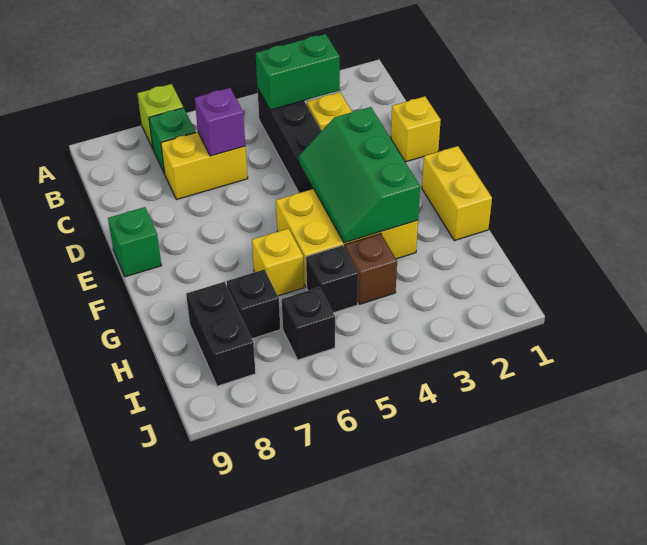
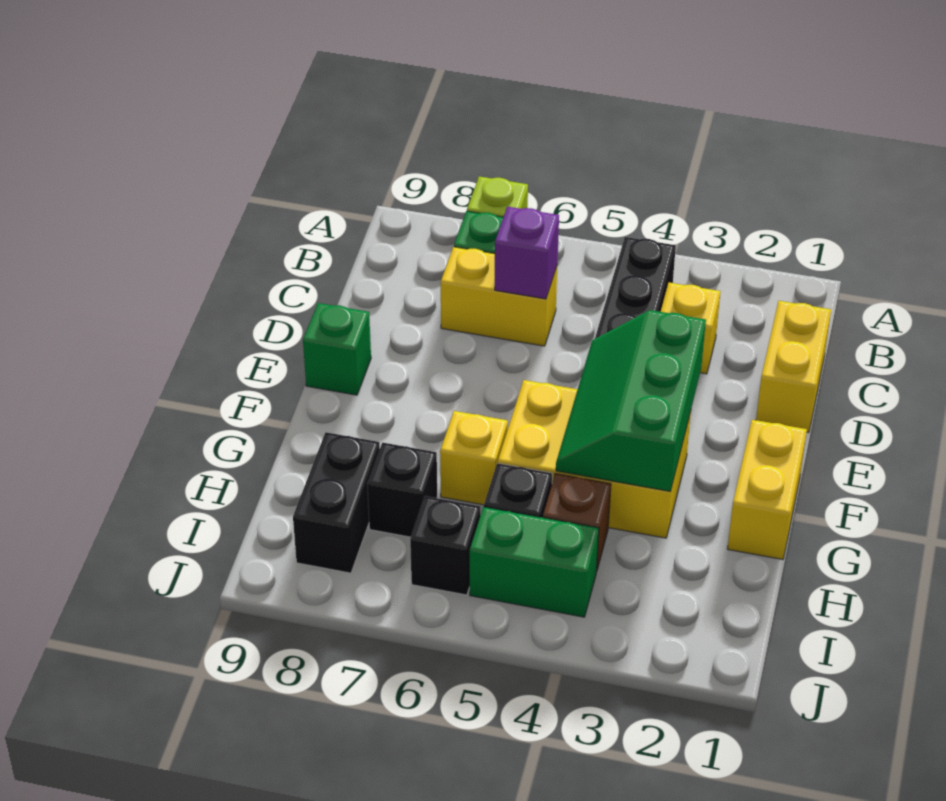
green 1x2 brick [256,34,340,110] -> green 1x2 brick moved to [470,507,599,617]
yellow 1x1 brick [391,96,441,162] -> yellow 1x2 brick [756,301,831,433]

